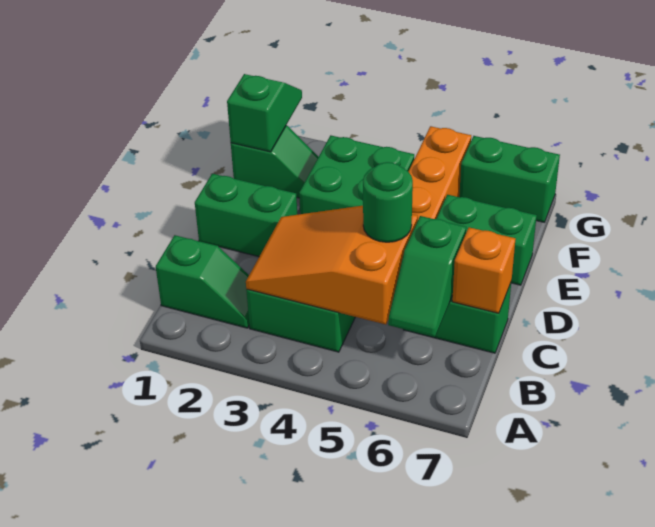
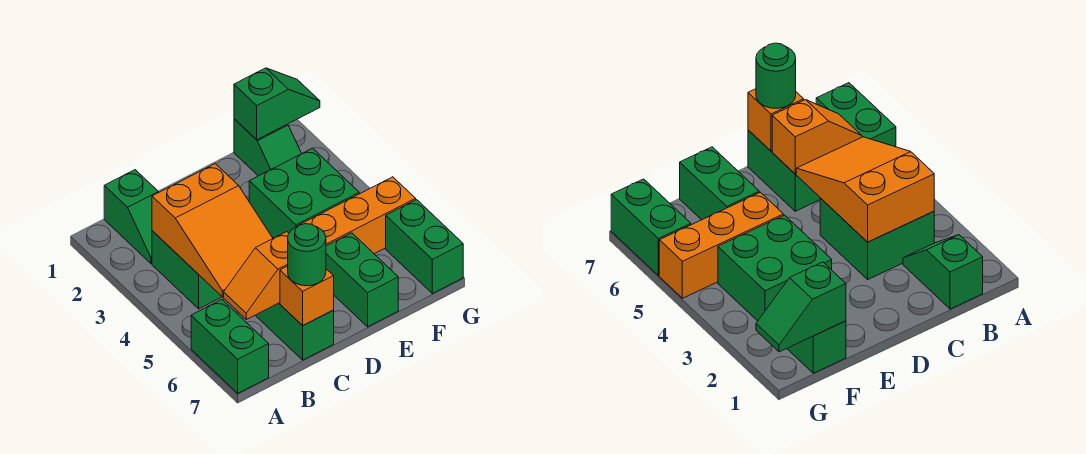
orange 2x3 slope [246,206,418,325] -> orange 2x3 slope turned to [152,164,273,297]
green 1x2 slope [388,216,466,337] -> orange 1x2 slope [224,232,289,319]
green 1x1 round brick [363,162,413,242] -> green 1x1 round brick moved to [288,224,326,286]
green 1x2 brick [195,174,297,257] -> green 1x2 brick moved to [191,300,269,393]

